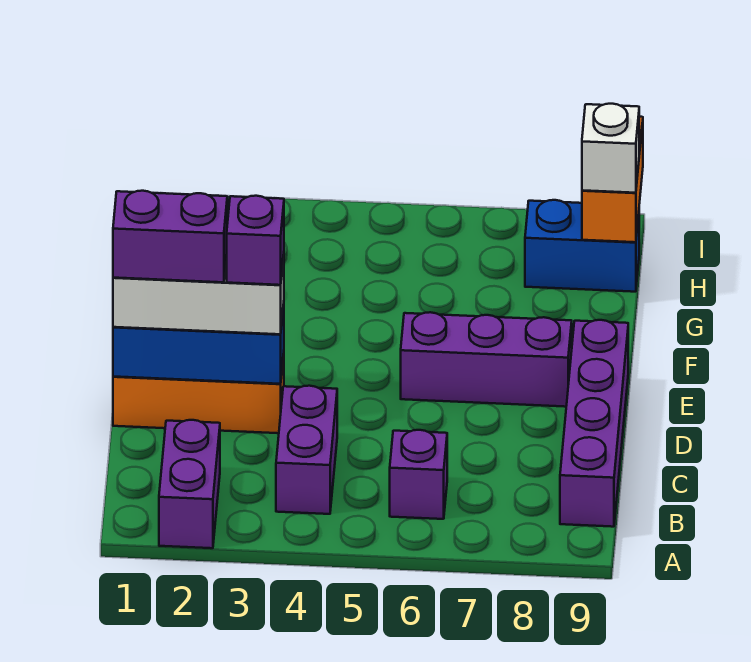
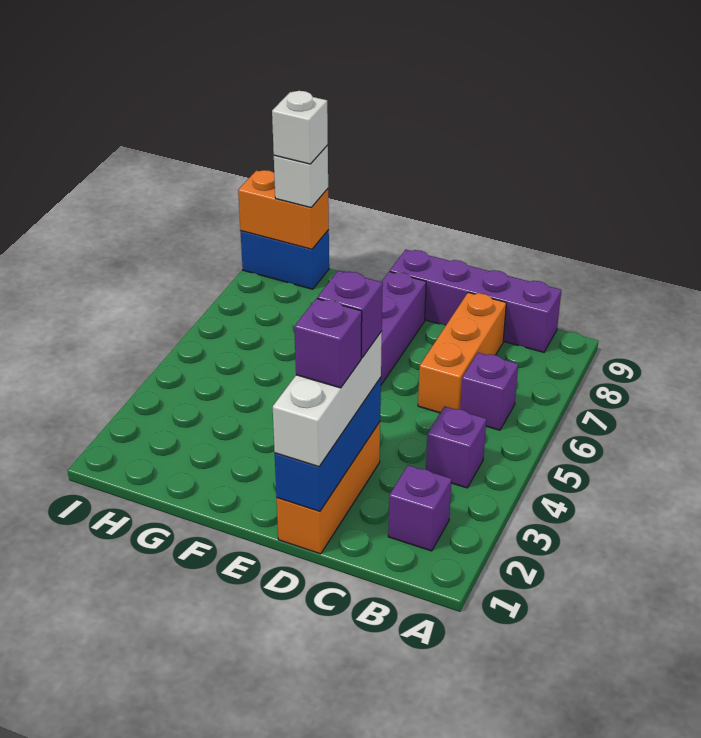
purple 1x2 brick [159,420,220,548] -> purple 1x1 brick [388,465,452,551]
purple 1x2 brick [276,386,337,514] -> purple 1x1 brick [426,406,486,488]
none -> orange 1x3 brick [418,292,506,413]
purple 1x2 brick [113,191,227,282] -> purple 1x1 brick [294,298,362,388]
blue 1x2 brick [525,200,639,292] -> blue 1x2 brick turned to [241,230,329,289]
none -> white 1x1 brick [272,91,328,164]

